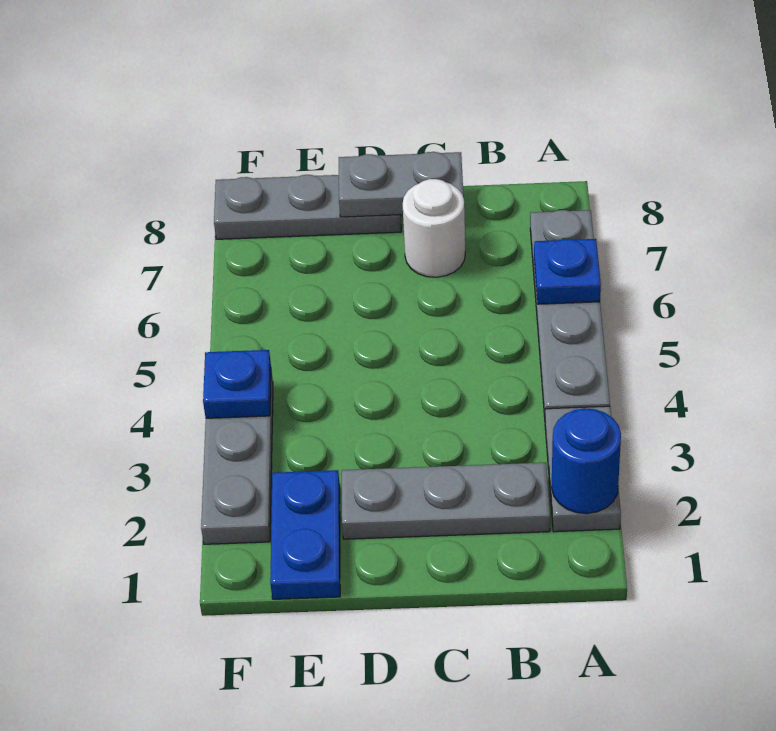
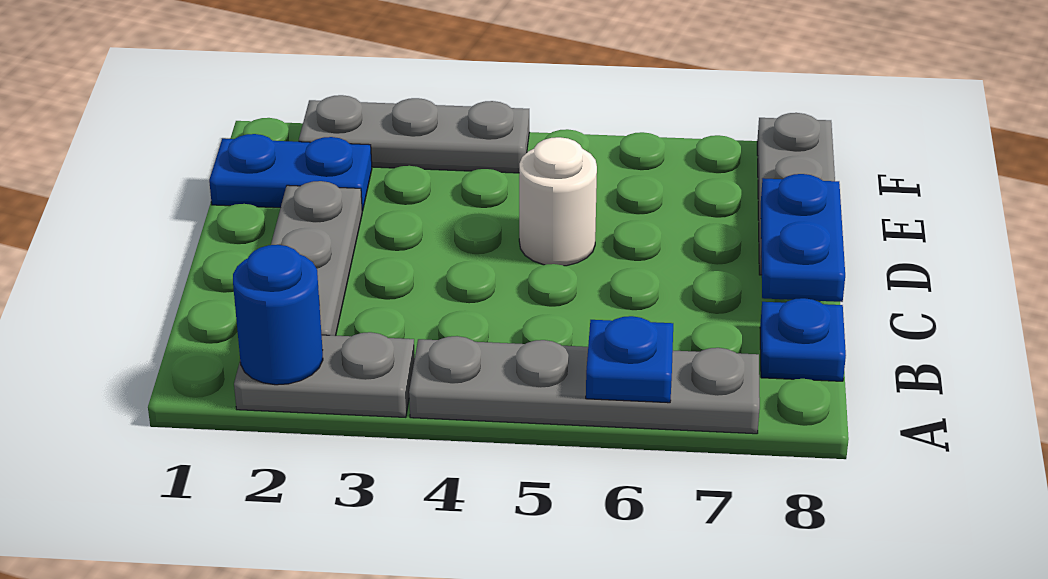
white 1x1 round brick [403,179,465,277] -> white 1x1 round brick moved to [519,137,597,266]
grey 1x2 plate [339,152,464,217] -> blue 1x2 plate [761,174,845,302]
blue 1x1 plate [203,350,271,418] -> blue 1x1 plate moved to [760,298,846,381]

